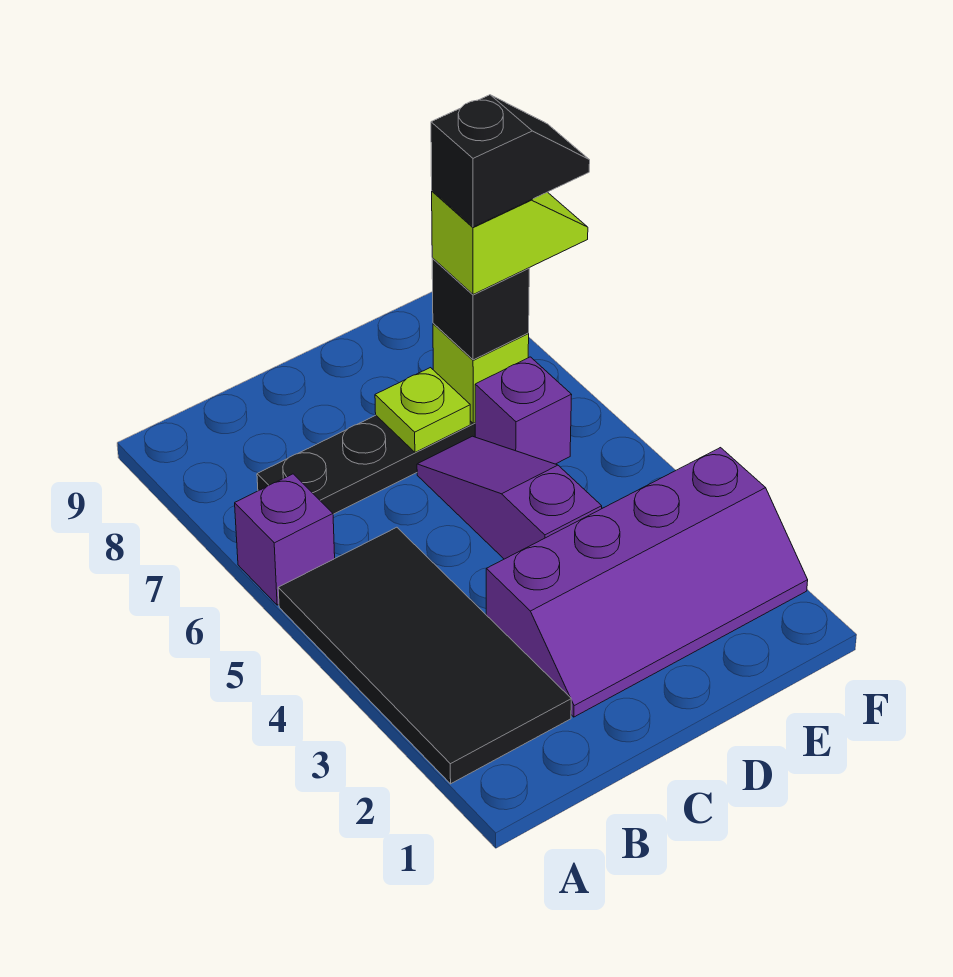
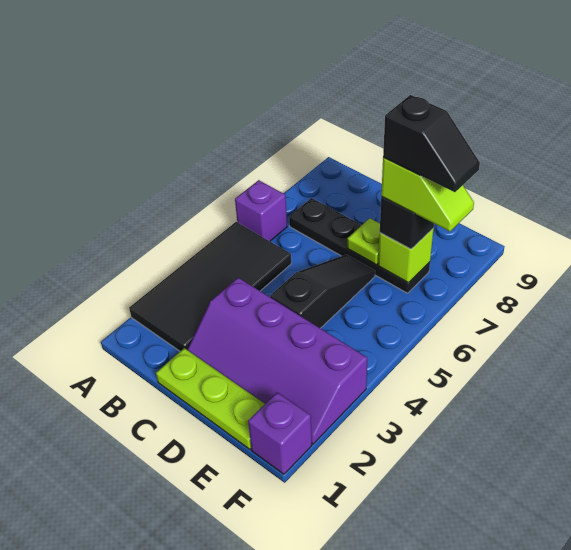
none -> lime 1x3 plate [156,348,265,449]
purple 1x3 slope [417,436,602,559] -> black 1x3 slope [270,255,375,328]
purple 1x1 brick [475,357,572,464] -> purple 1x1 brick moved to [248,393,312,474]

